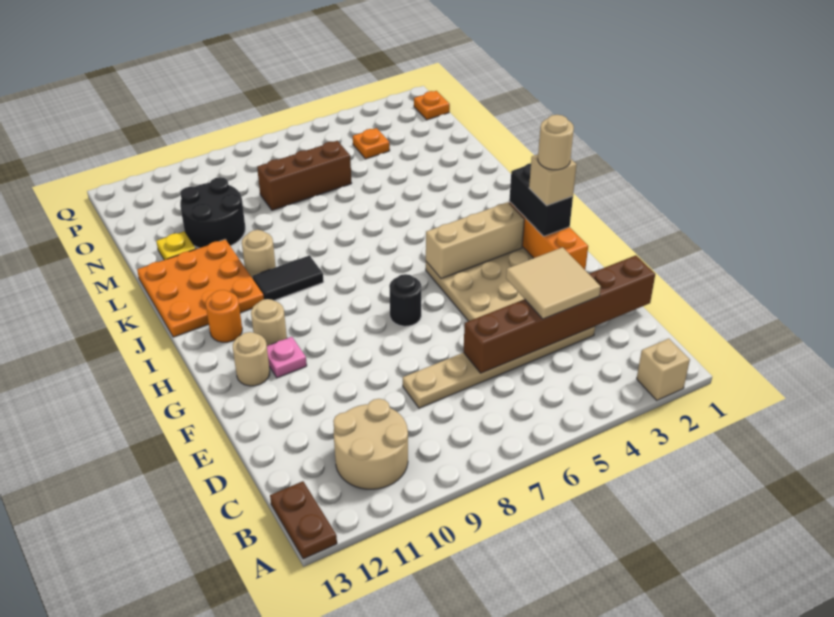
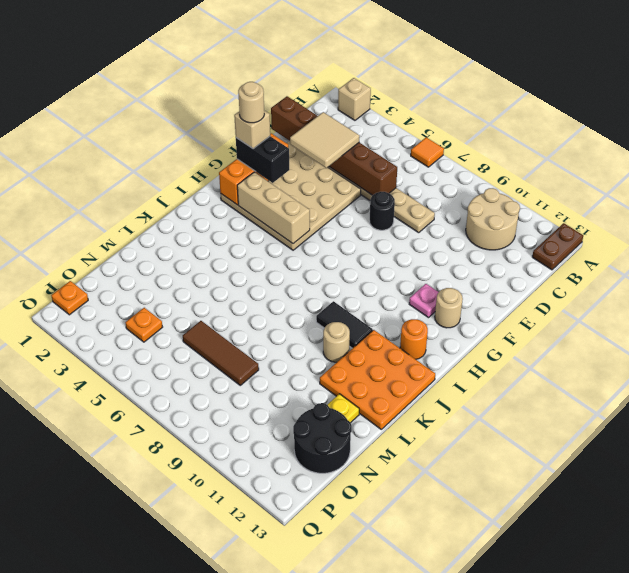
none -> orange 1x1 tile [411,137,444,167]
black 1x2 brick [509,163,573,236] -> black 1x2 brick turned to [236,136,289,183]
black 1x1 round brick [389,274,421,326] -> black 1x1 round brick moved to [370,192,395,230]
tan 1x1 round brick [251,299,287,346] -> none
black 2x2 round brick [180,177,245,248] -> black 2x2 round brick moved to [293,403,352,473]
brown 1x3 brick [257,141,352,210] -> brown 1x3 tile [183,321,259,385]

